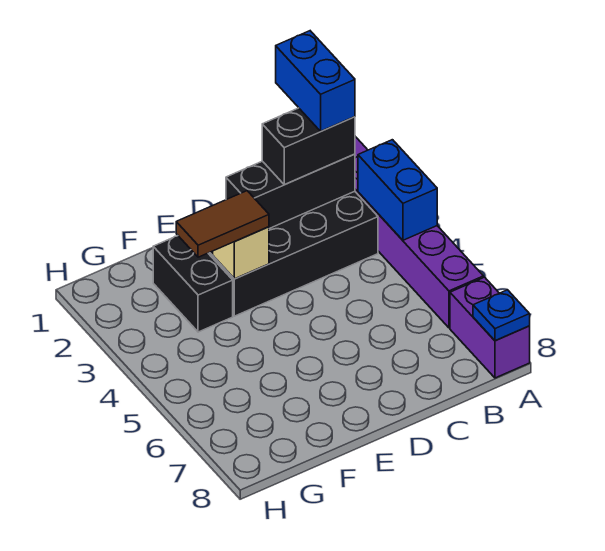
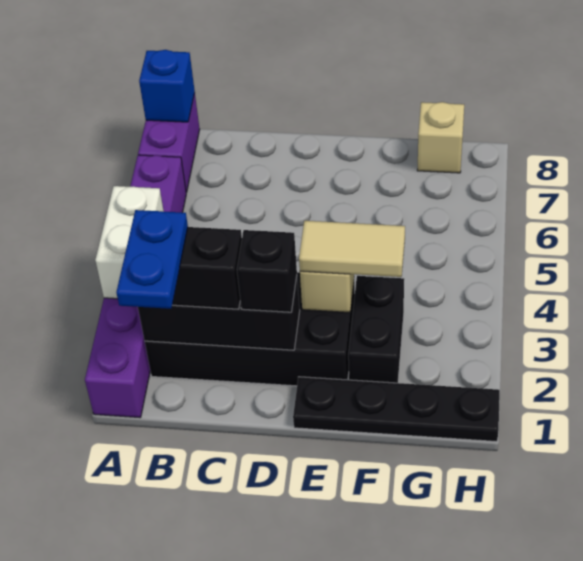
blue 1x2 brick [358,140,437,240] -> white 1x2 brick [95,186,164,299]
blue 1x1 plate [473,290,530,341] -> blue 1x1 brick [139,50,195,122]
blue 1x2 brick [276,31,355,131] -> blue 1x2 plate [116,210,188,309]
none -> black 1x1 brick [237,230,297,312]
none -> black 1x4 plate [293,377,500,442]
brown 1x2 tile [176,191,269,257] -> tan 1x2 tile [299,221,405,277]
none -> tan 1x1 brick [417,102,464,173]

